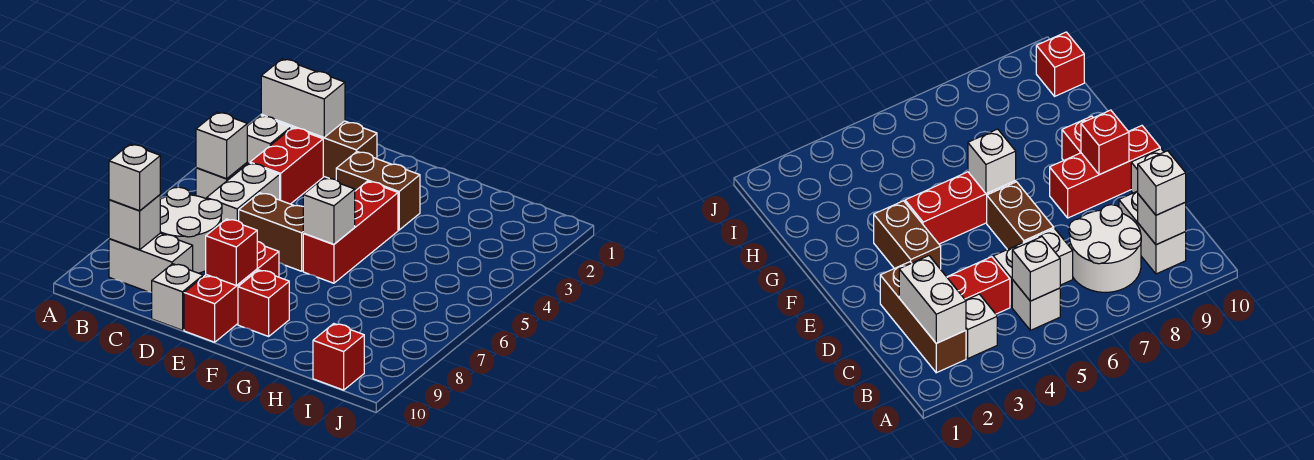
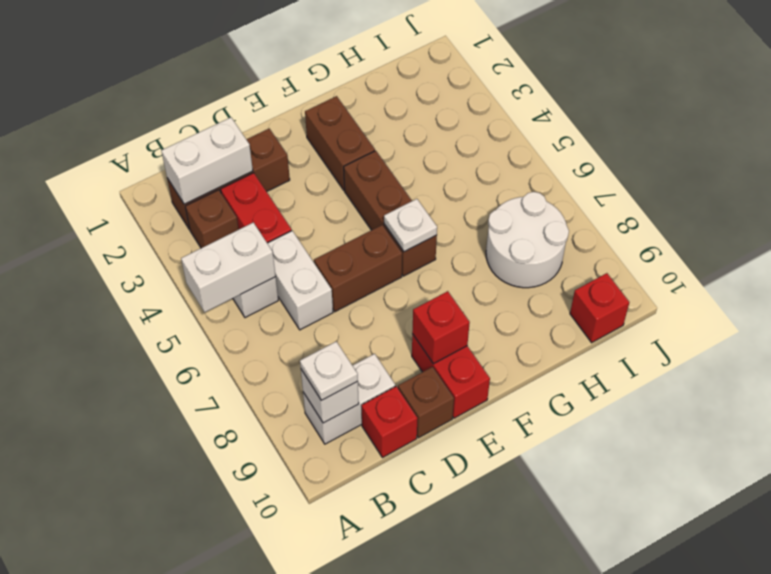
white 1x1 brick [247,116,291,164] -> brown 1x1 brick [185,190,239,248]
white 1x1 brick [196,112,247,179] -> white 1x2 brick [181,222,276,312]
white 2x2 round brick [160,187,222,273] -> white 2x2 round brick moved to [486,192,569,288]
white 1x1 brick [109,144,160,211] -> white 1x1 plate [300,342,358,400]
white 1x1 brick [152,264,203,330] -> brown 1x1 brick [398,367,454,438]
brown 1x2 brick [336,152,420,230] -> brown 1x2 brick turned to [305,96,375,190]
red 1x3 brick [184,242,279,342] -> red 1x2 brick [412,334,490,418]
red 1x3 brick [303,181,398,283] -> brown 1x3 brick [344,151,437,276]
white 1x1 brick [303,178,355,244] -> white 1x1 plate [384,199,437,252]
red 1x1 brick [238,270,289,336] -> red 1x1 brick moved to [361,386,418,458]

